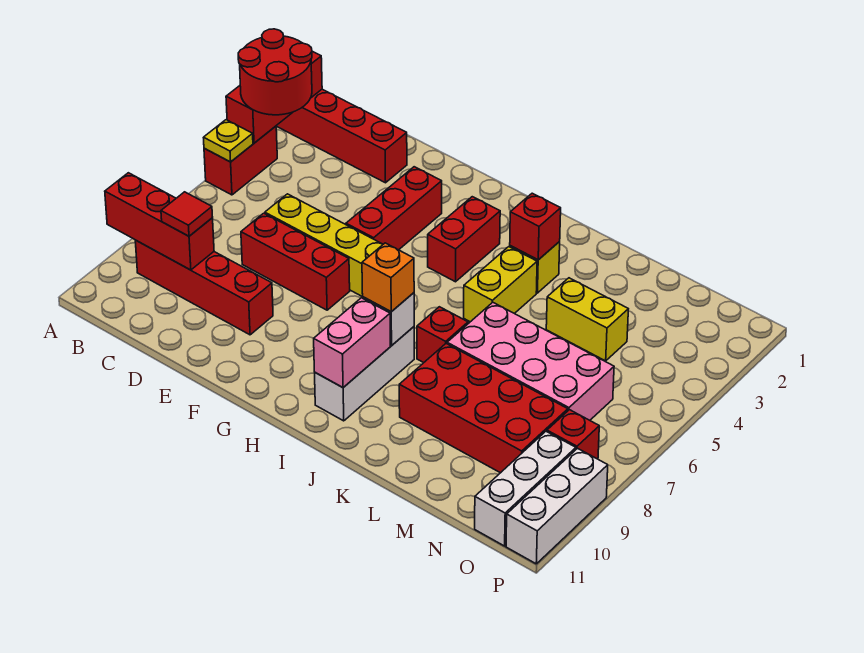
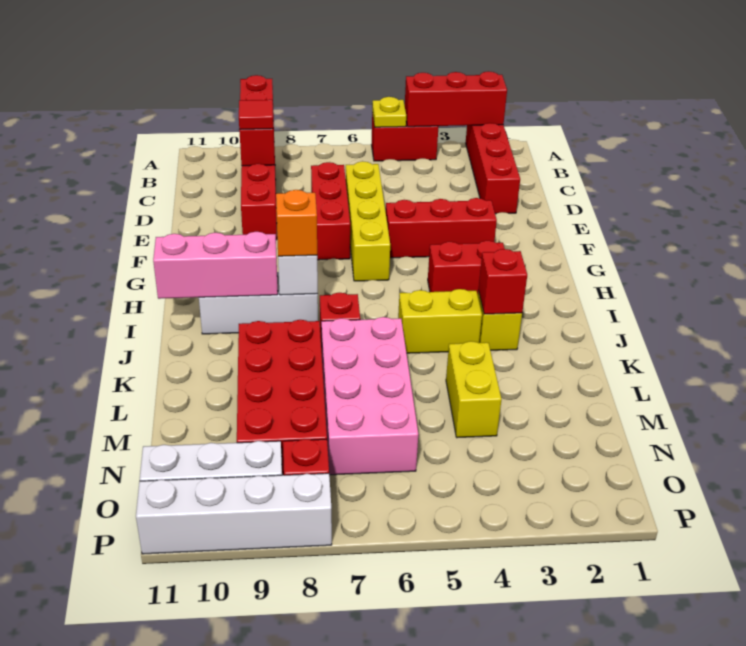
red 2x2 round brick [238,29,312,115] -> none
pink 1x2 brick [314,298,390,388] -> pink 1x3 brick [153,232,278,299]
white 1x3 brick [506,448,608,564] -> white 1x4 brick [136,473,332,554]

